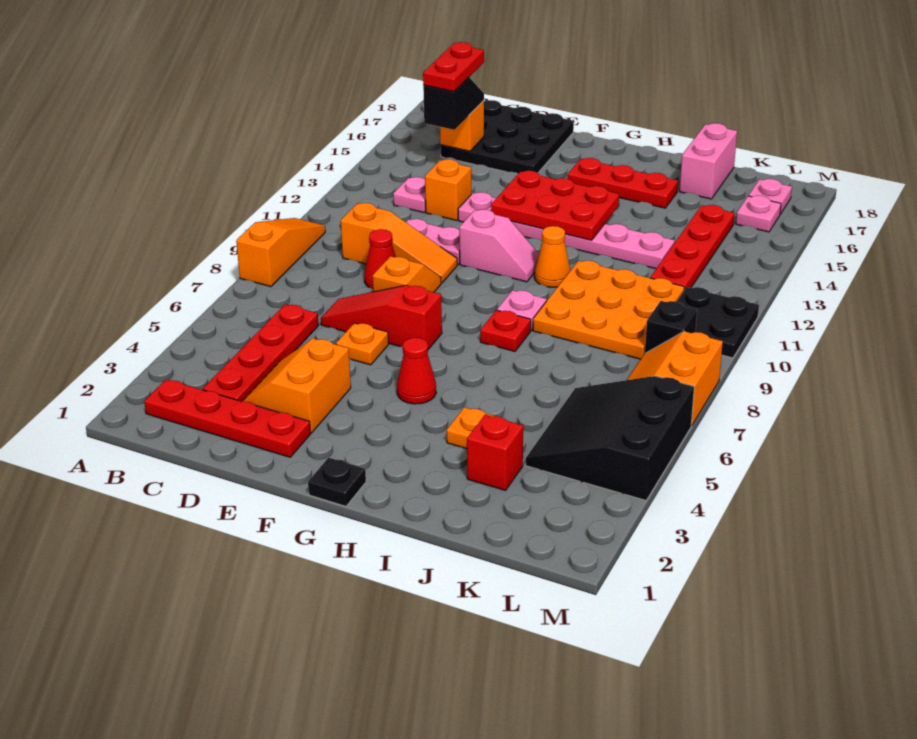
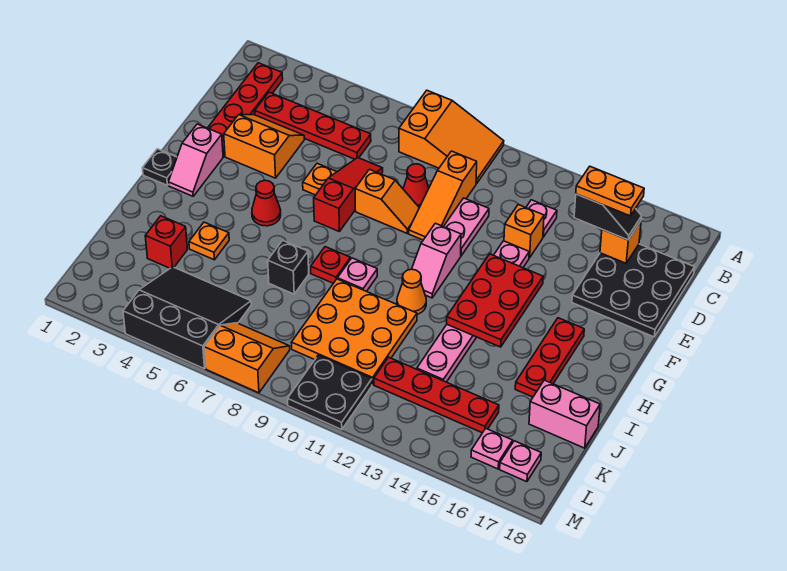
orange 1x3 slope [236,218,325,287] -> orange 2x3 slope [399,90,504,184]
red 1x2 plate [423,42,484,91] -> orange 1x2 plate [576,166,644,216]
none -> pink 1x2 slope [168,124,223,196]
black 1x1 brick [645,301,697,353] -> black 1x1 brick moved to [268,240,309,294]

